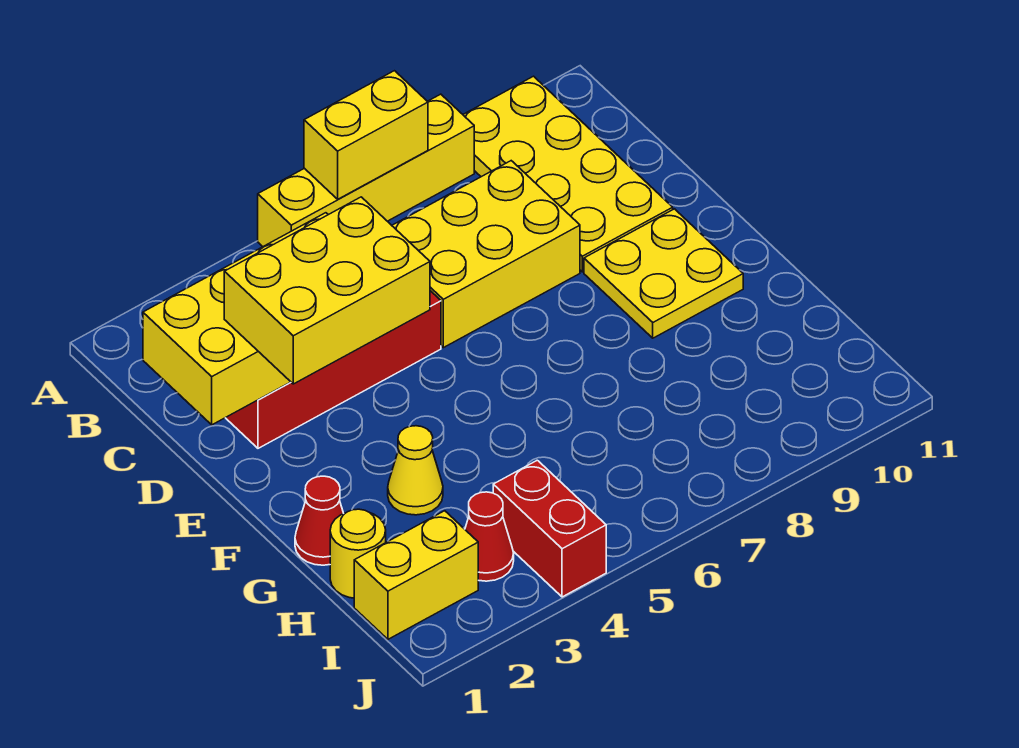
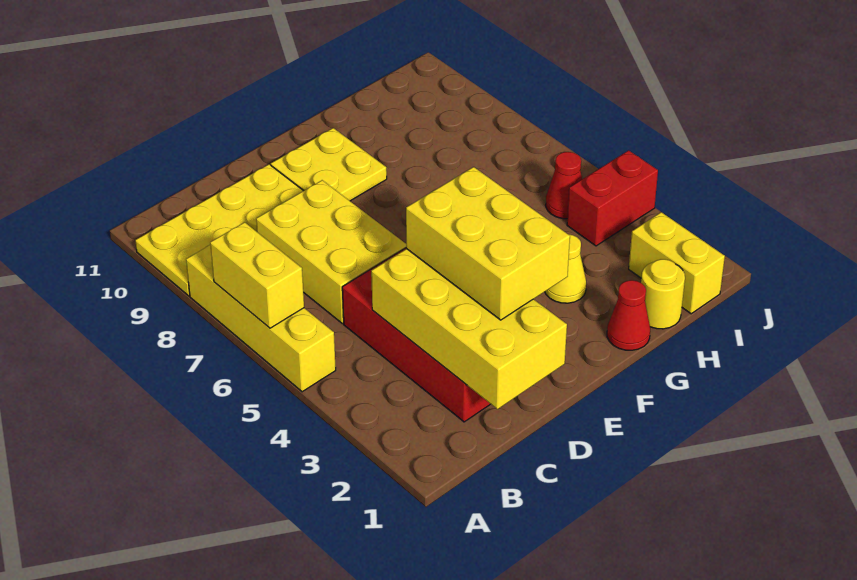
red 1x1 cone [465,492,514,581] -> red 1x1 cone moved to [546,152,582,219]

